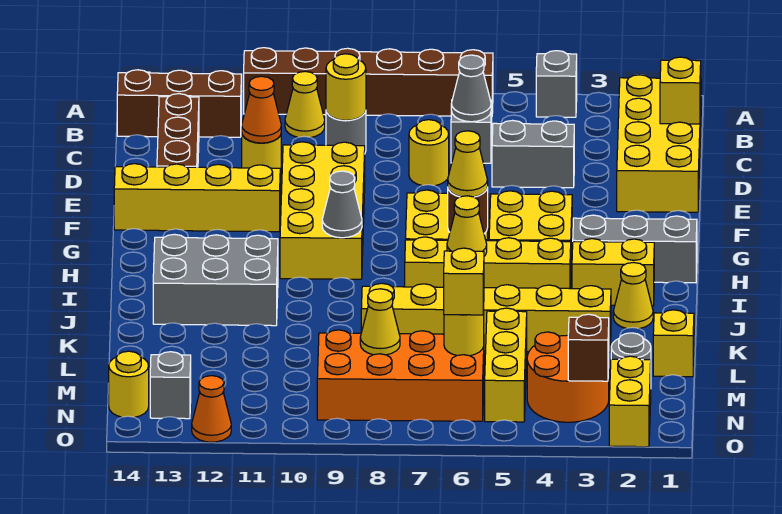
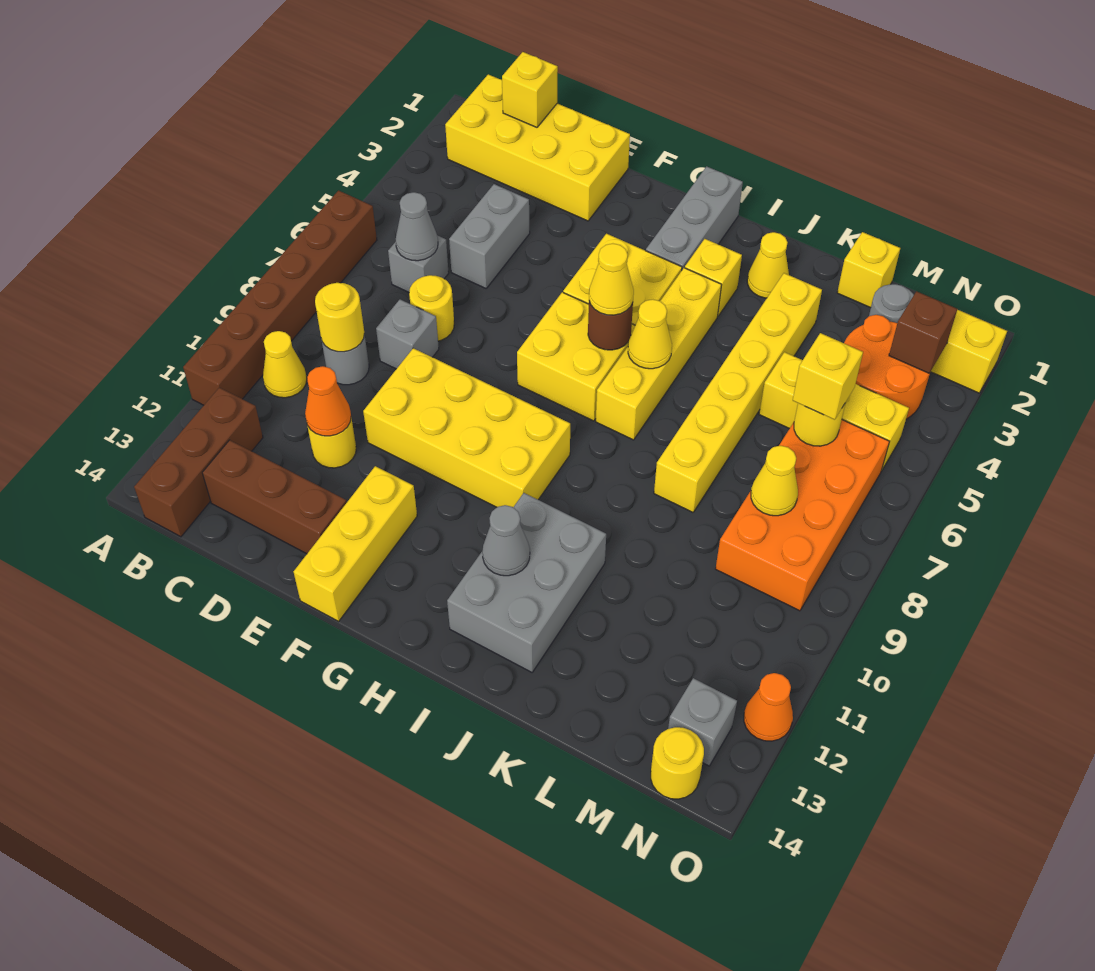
grey 1x1 brick [536,51,577,117] -> grey 1x1 brick moved to [376,300,439,369]
yellow 1x4 brick [114,164,280,232] -> yellow 1x3 brick [294,466,417,621]
grey 1x1 cone [322,171,362,238] -> grey 1x1 cone moved to [482,505,530,576]
yellow 1x2 brick [572,239,654,306] -> yellow 1x1 brick [685,239,742,316]

